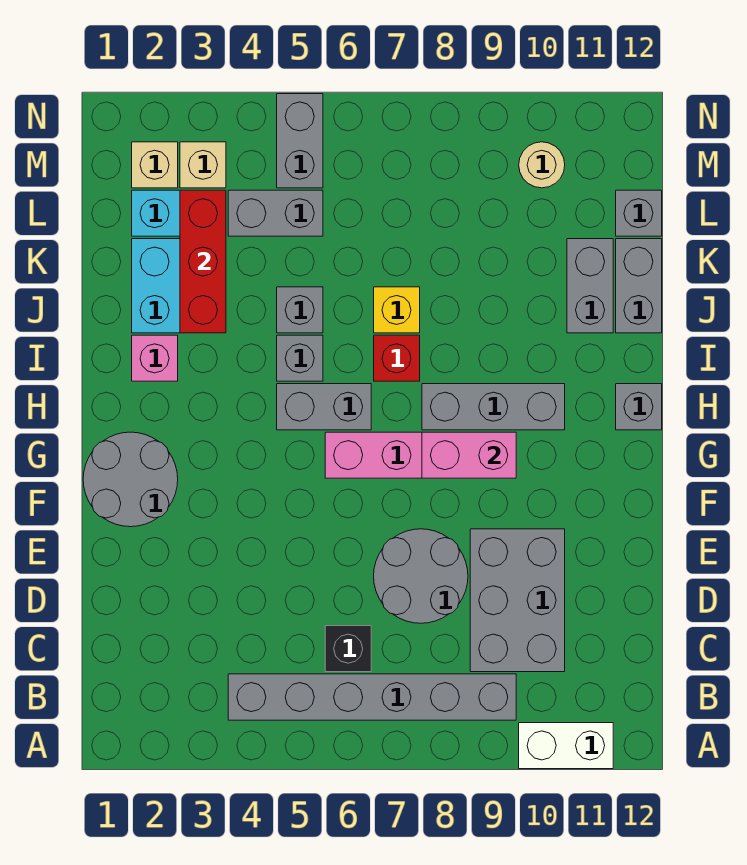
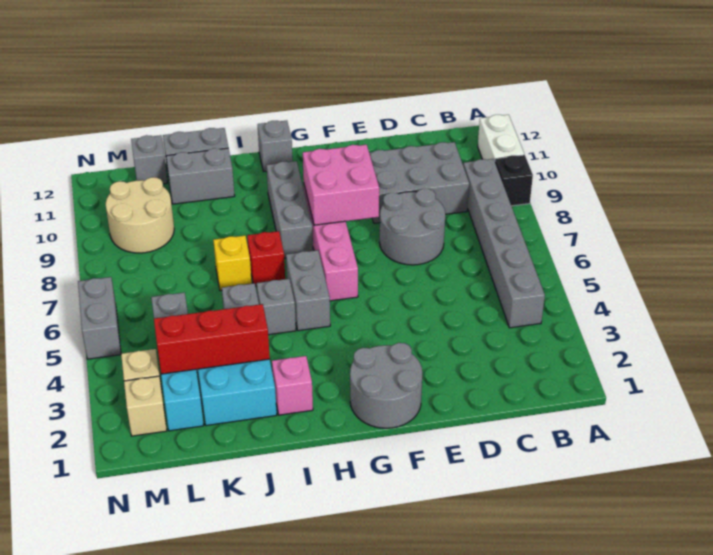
black 1x1 brick [325,626,371,672] -> black 1x1 brick moved to [495,155,533,206]
pink 1x2 brick [422,432,516,478] -> pink 2x2 brick [303,145,379,225]
grey 1x2 brick [277,94,323,188] -> grey 1x2 brick turned to [78,277,121,359]
tan 1x1 round brick [519,142,565,188] -> tan 2x2 round brick [106,177,174,253]

